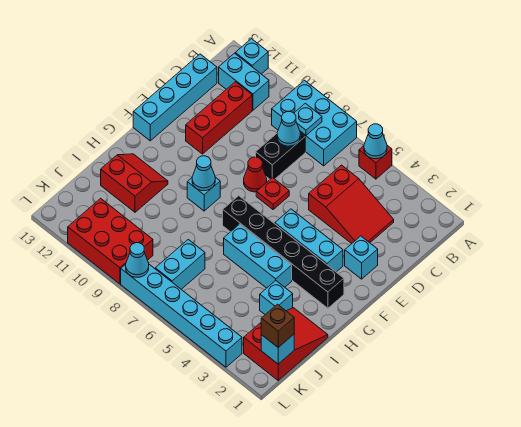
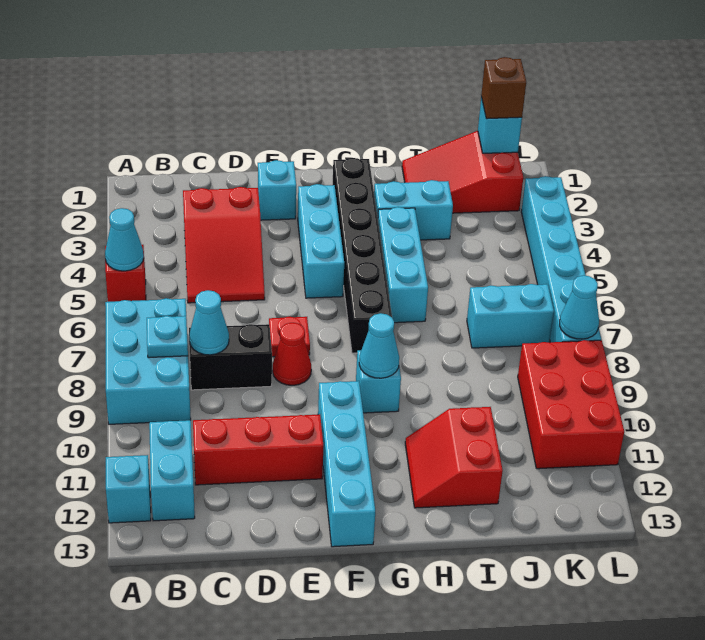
red 2x3 slope [309,165,394,244] -> red 2x3 slope turned to [183,187,265,303]
cyan 1x4 brick [133,54,217,141] -> cyan 1x4 brick turned to [318,381,375,547]
cyan 1x1 brick [260,281,293,314] -> cyan 1x2 brick [374,180,453,240]

